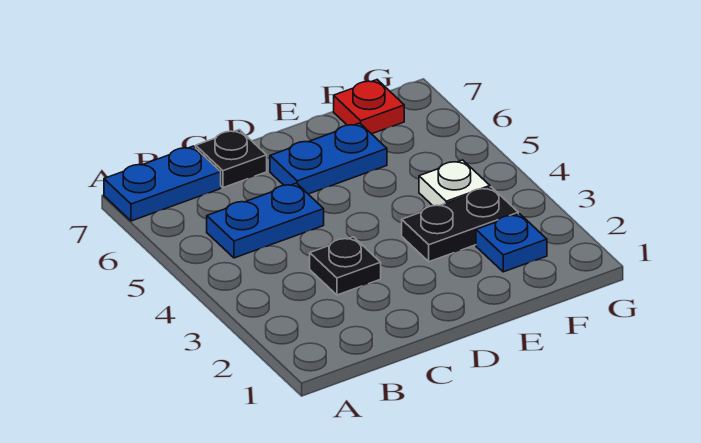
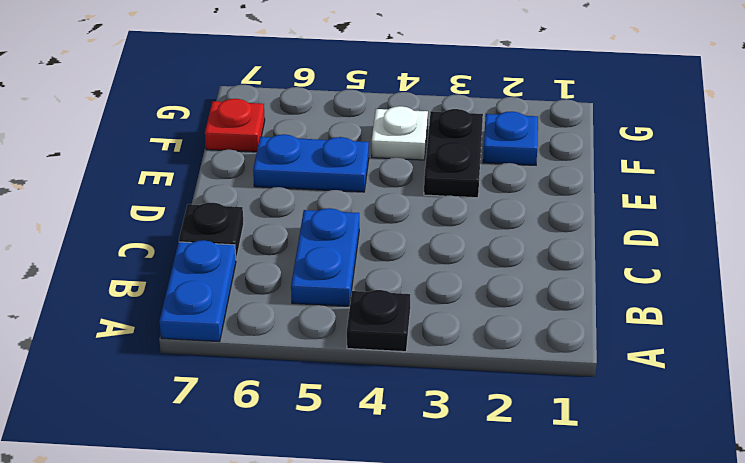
black 1x1 plate [310,237,381,295] -> black 1x1 plate moved to [347,290,410,352]
blue 1x2 plate [270,123,387,194] -> blue 1x2 plate turned to [253,134,369,192]

